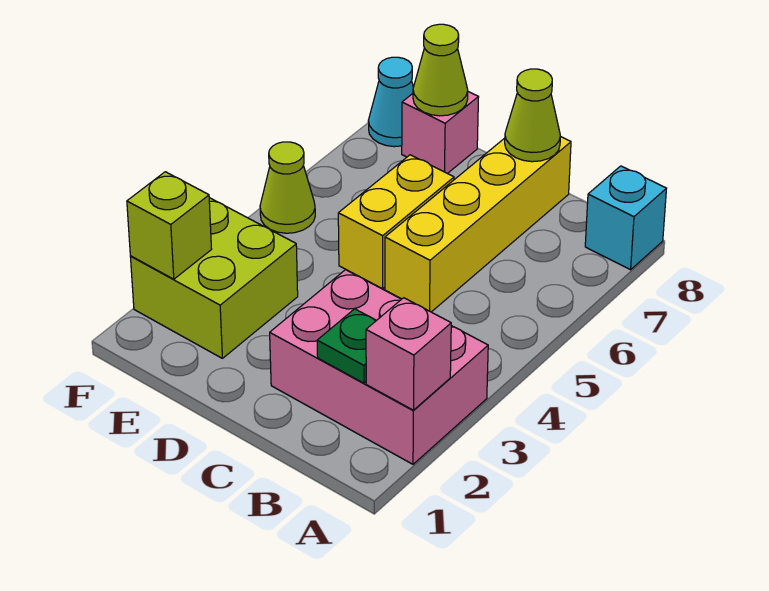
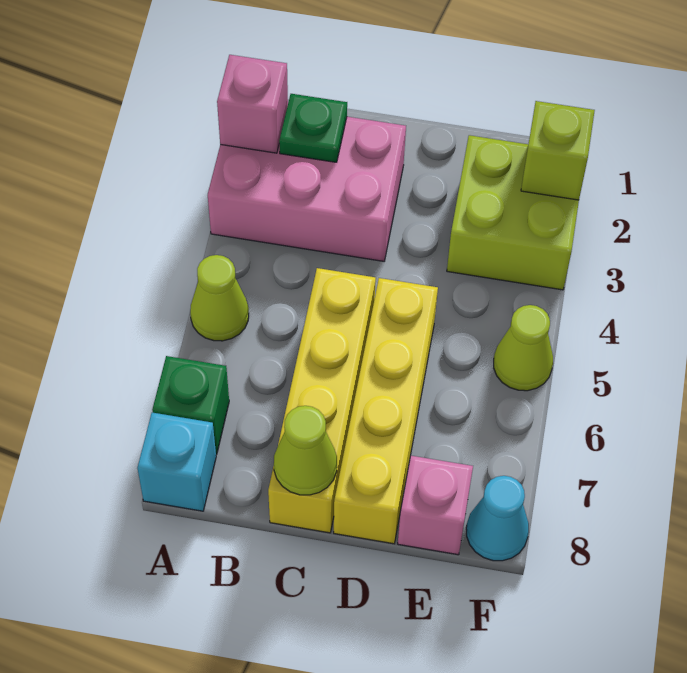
none -> green 1x1 brick [152,356,229,454]
yellow 1x2 brick [338,155,454,289] -> yellow 1x4 brick [334,278,438,544]
lime 1x1 cone [413,24,468,116] -> lime 1x1 cone moved to [190,255,249,341]

